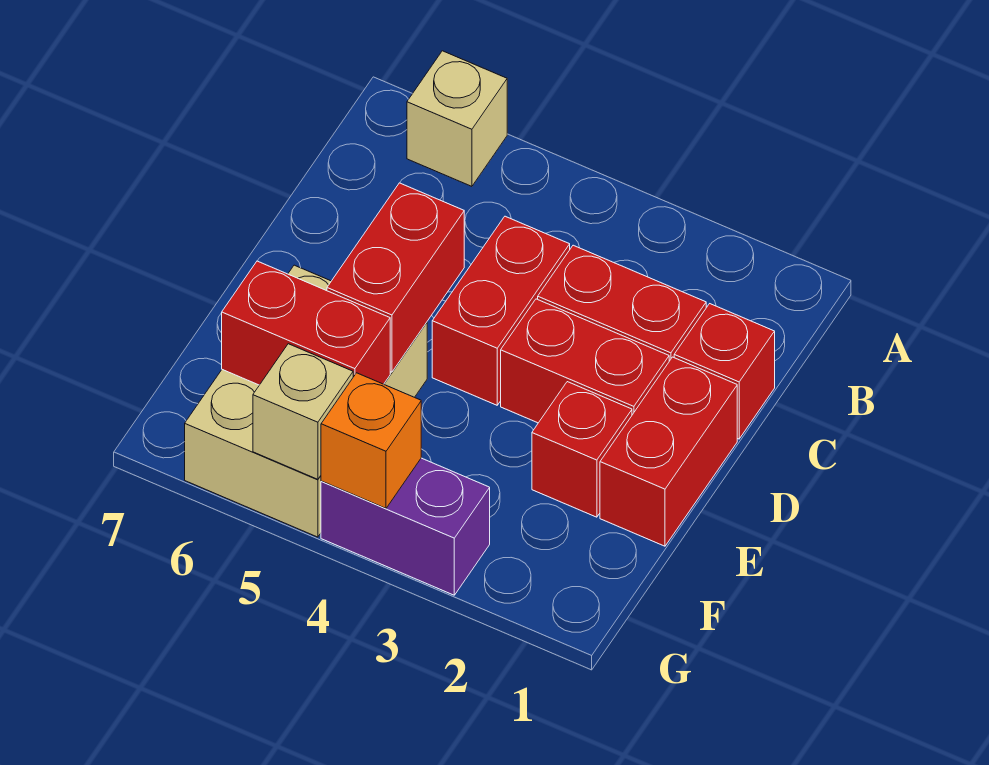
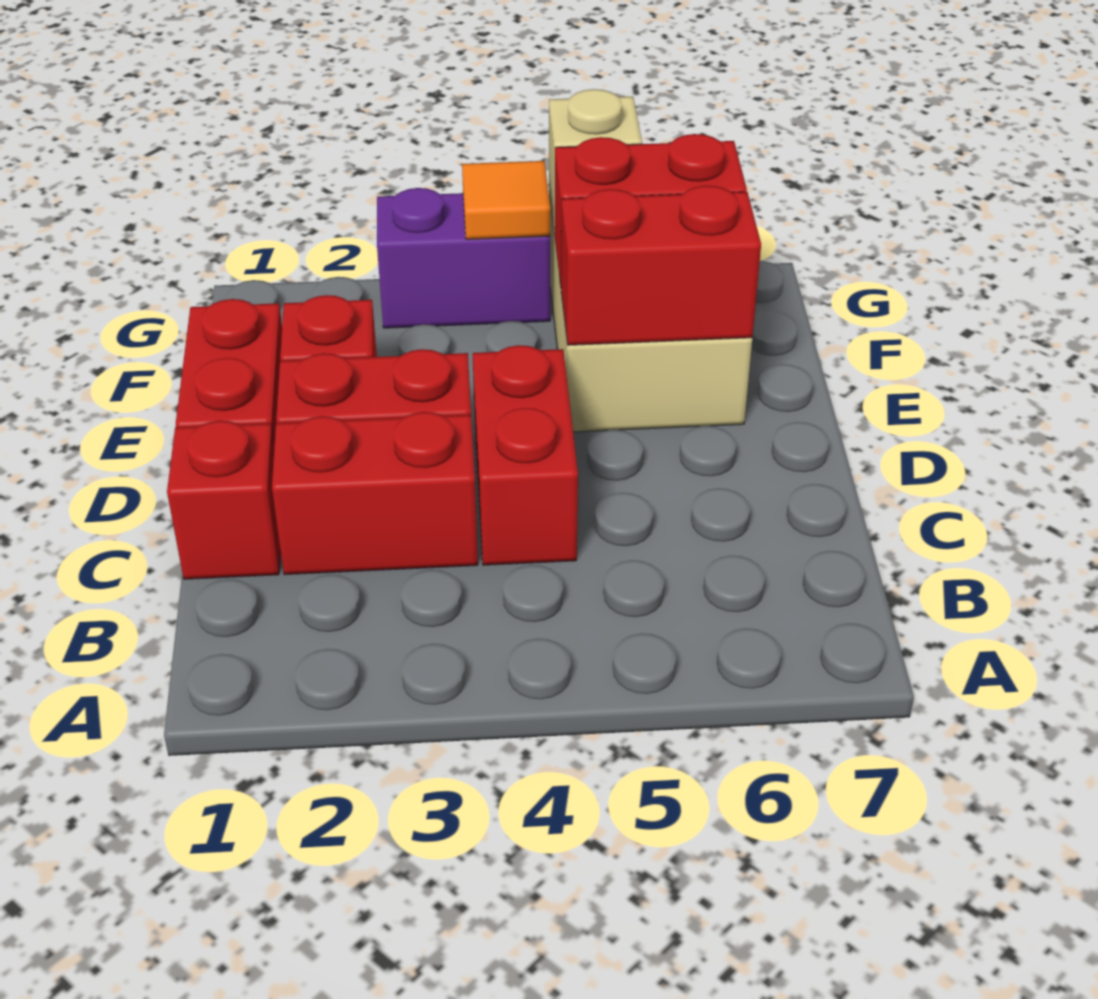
tan 1x1 brick [407,51,507,186] -> none
red 1x2 brick [327,183,464,372] -> red 1x2 brick turned to [561,186,761,345]
orange 1x1 brick [321,373,421,508] -> orange 1x1 tile [462,161,550,239]

